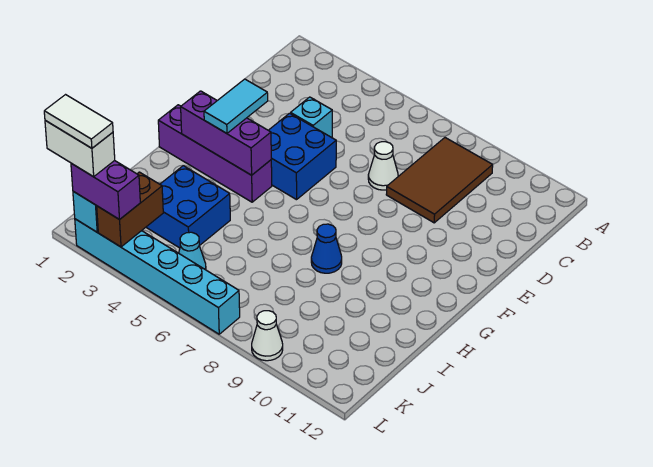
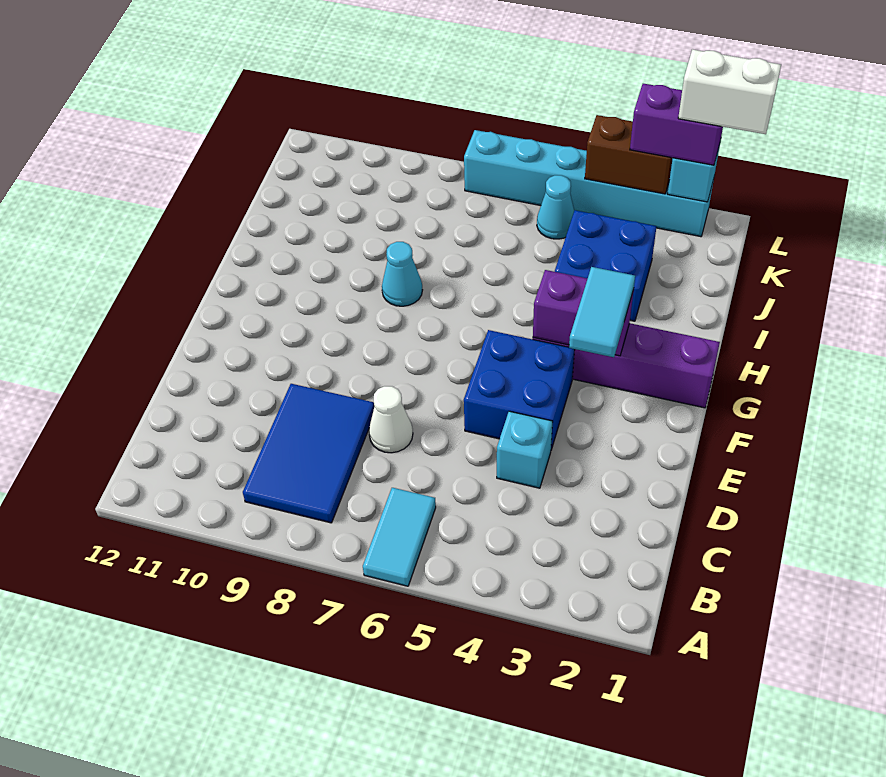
none -> cyan 1x2 tile [363,488,436,586]
brown 2x3 tile [386,138,493,223] -> blue 2x3 tile [243,384,374,523]
purple 1x3 brick [181,91,271,175] -> purple 1x2 brick [533,270,634,356]
blue 1x1 cone [311,224,342,273] -> cyan 1x1 cone [382,242,422,306]
brown 1x2 brick [97,172,163,247] -> brown 1x2 brick turned to [585,115,673,194]
white 1x2 tile [44,95,113,148] -> none
white 1x1 cone [252,311,283,361] -> none

